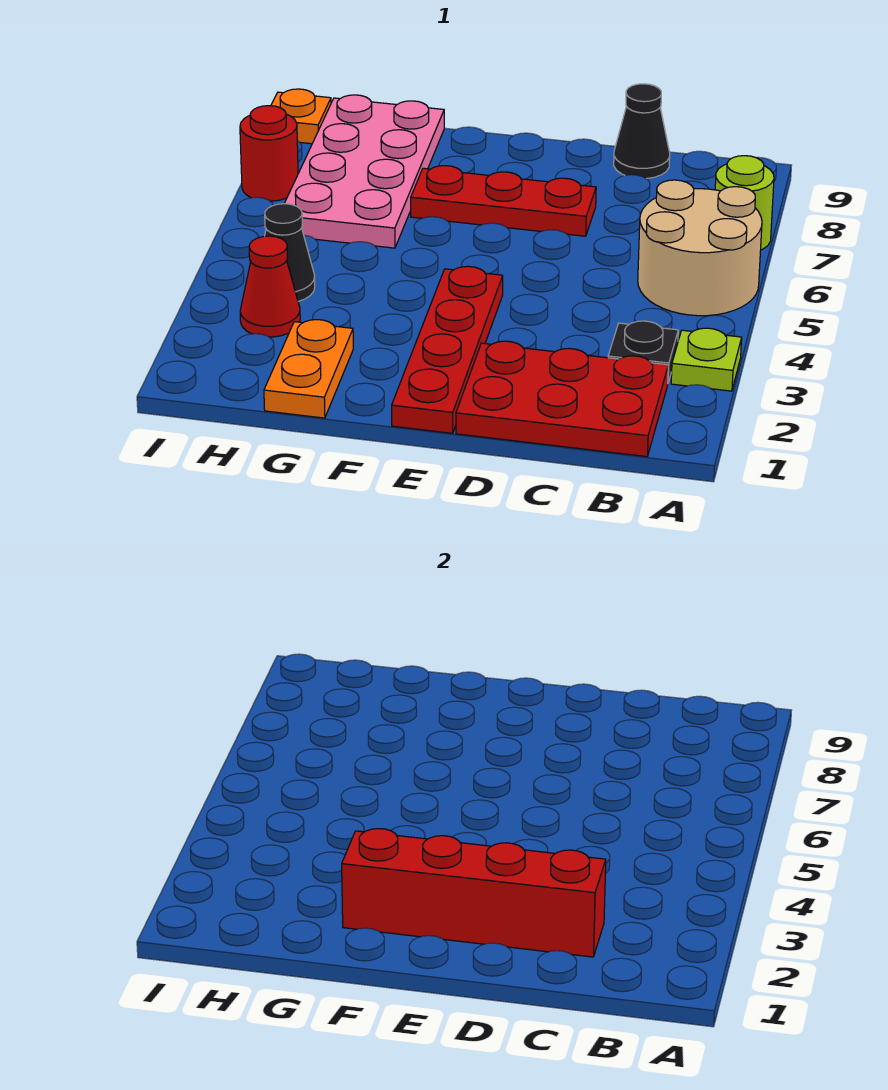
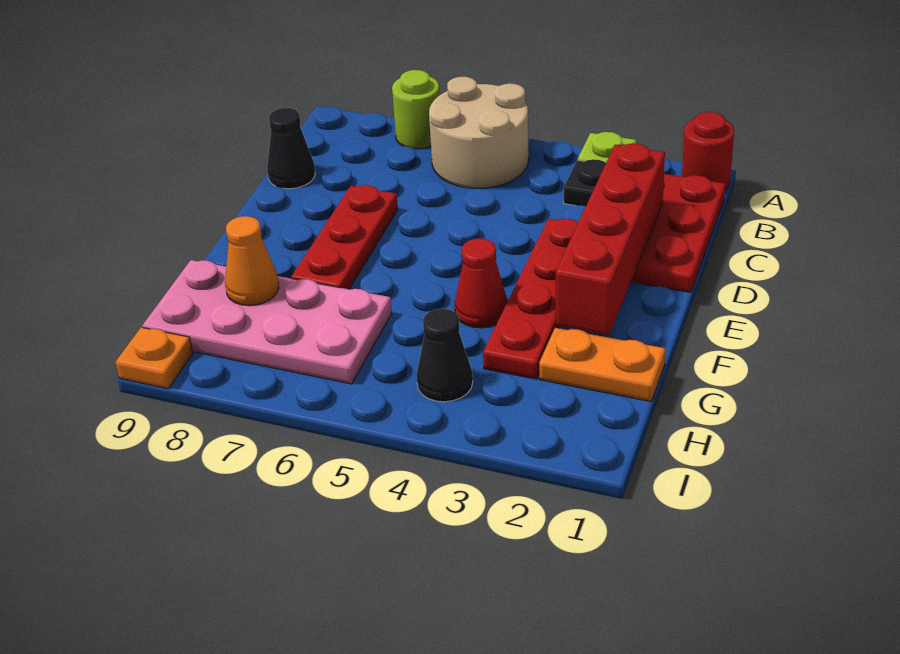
red 1x4 plate [392,266,503,433] -> red 1x4 plate turned to [483,219,578,379]
none -> orange 1x1 cone [225,216,279,306]
red 1x1 cone [240,236,300,337] -> red 1x1 cone moved to [454,238,508,328]
red 1x1 round brick [240,106,298,201] -> red 1x1 round brick moved to [682,112,734,190]

